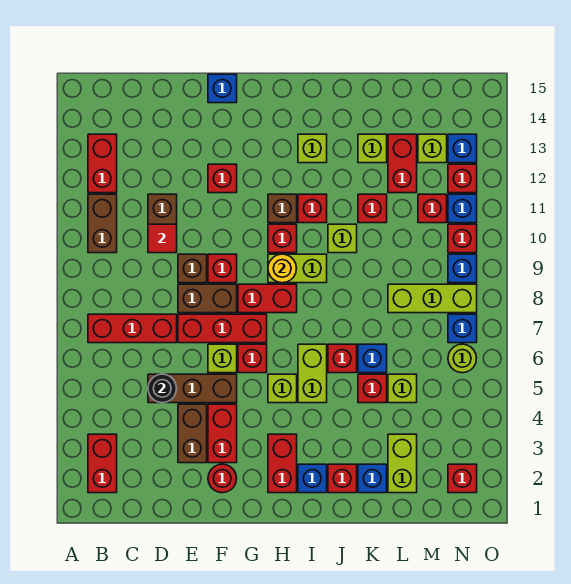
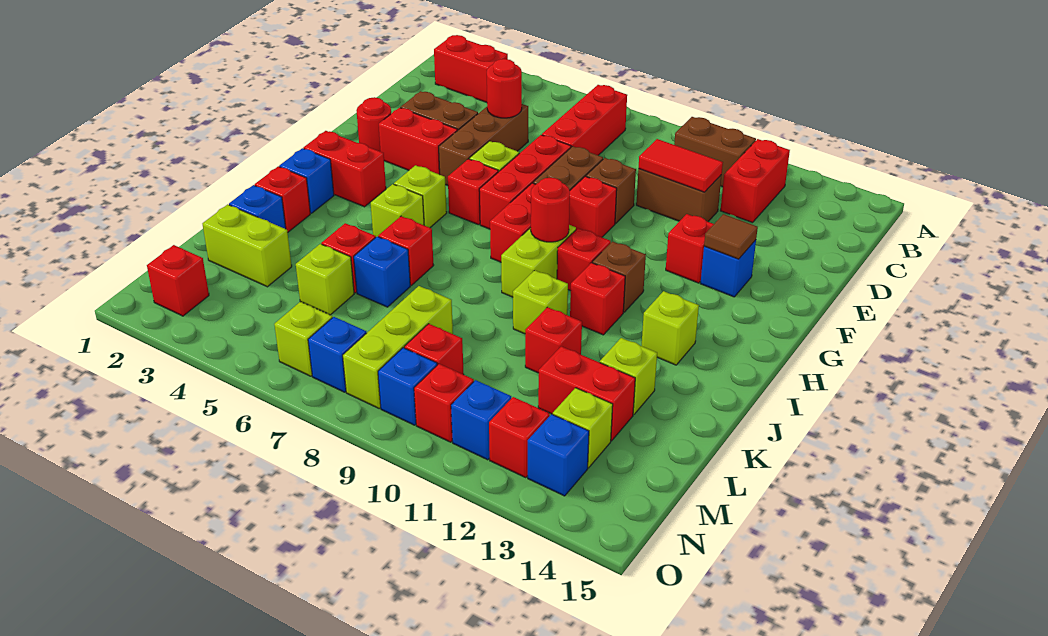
red 1x2 brick [88,134,117,193] -> red 1x2 brick turned to [720,139,790,223]
black 1x1 round brick [148,374,177,403] -> red 1x1 round brick [487,59,522,118]
red 1x1 tile [148,224,177,253] -> red 1x2 tile [639,139,723,192]
none -> brown 1x1 tile [704,214,758,259]
blue 1x1 brick [208,74,237,103] -> blue 1x1 brick moved to [701,240,756,297]
yellow 1x1 round brick [268,254,297,283] -> red 1x1 round brick [531,178,570,242]
lime 1x2 brick [298,344,327,403] -> lime 1x1 brick [371,184,424,237]
red 1x1 brick [418,194,447,223] -> red 1x1 brick moved to [404,324,464,375]
lime 1x1 round brick [448,344,477,373] -> lime 1x1 brick [274,302,332,376]

